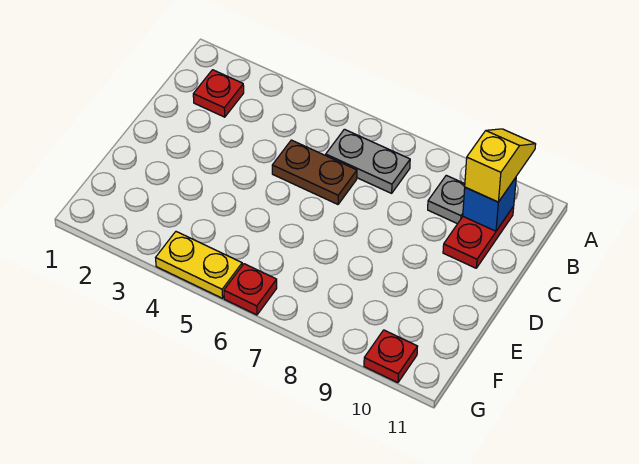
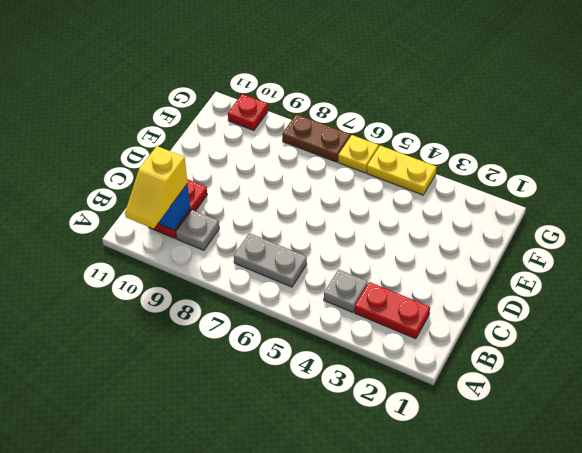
red 1x1 plate [193,70,244,117] -> red 1x2 plate [355,282,430,339]
none -> grey 1x1 plate [324,270,368,312]
brown 1x2 plate [272,140,357,204] -> brown 1x2 plate moved to [282,114,350,162]
red 1x1 plate [224,264,277,315] -> yellow 1x1 plate [338,135,379,173]

